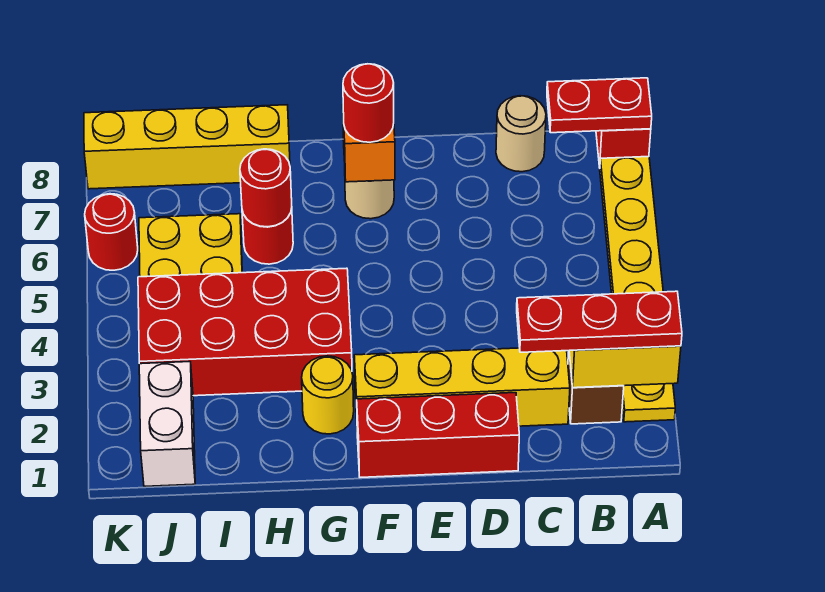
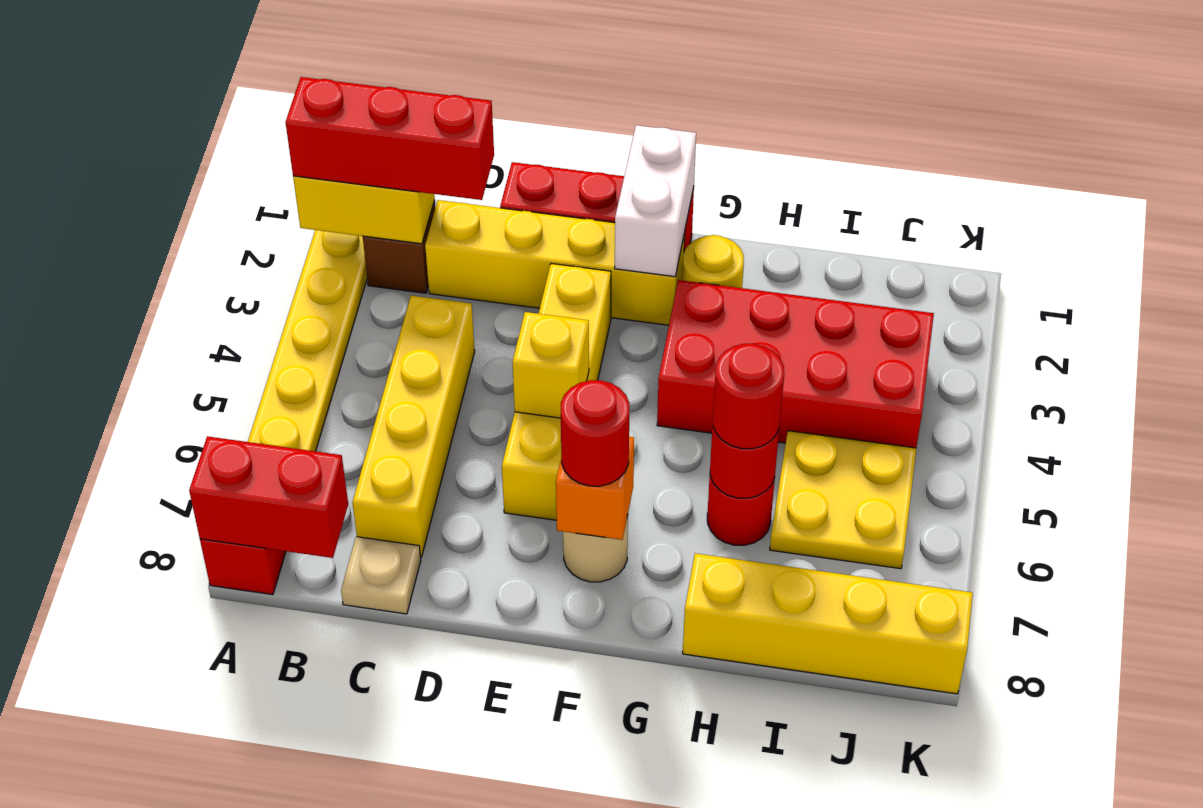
red 1x3 plate [517,291,682,352] -> red 1x3 brick [285,77,494,200]
red 1x2 plate [547,78,652,133] -> red 1x2 brick [189,436,348,558]
none -> yellow 1x4 brick [352,296,475,557]
tan 1x1 round brick [496,96,546,172] -> tan 1x1 plate [341,537,421,614]
none -> yellow 1x4 brick [502,264,611,520]
none -> yellow 1x1 brick [513,312,589,418]
white 1x2 brick [139,362,195,486] -> white 1x2 brick moved to [615,125,696,277]
red 1x1 round brick [85,194,138,270] -> red 1x1 round brick moved to [713,344,784,449]

